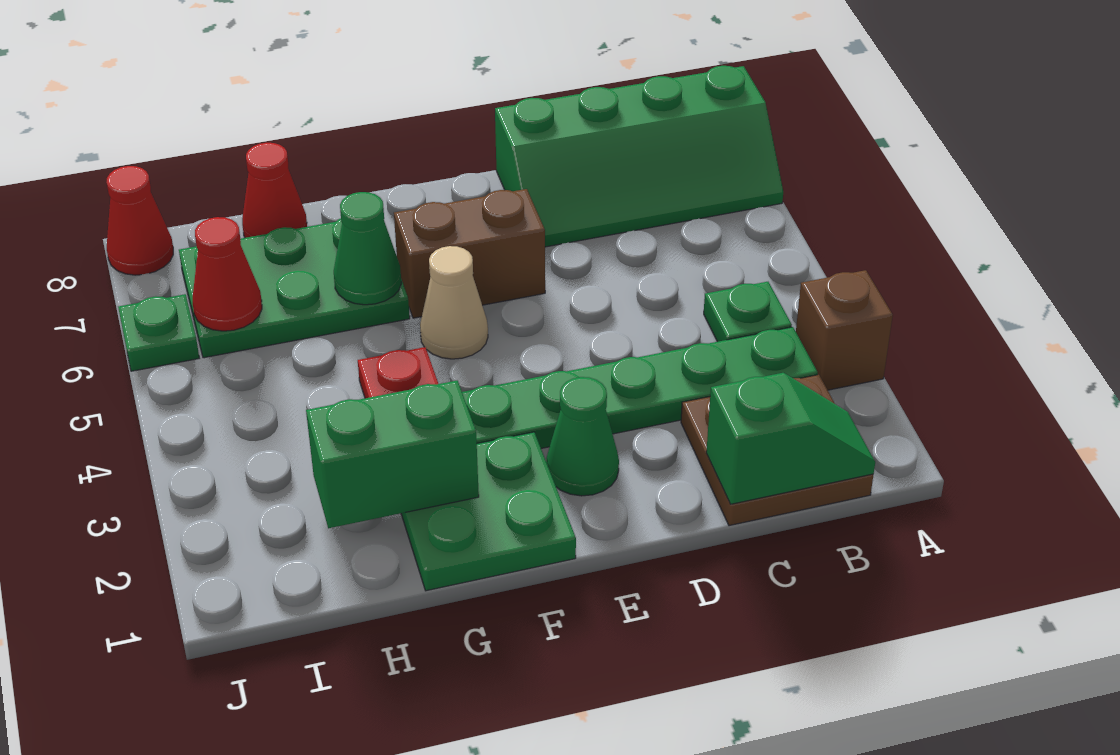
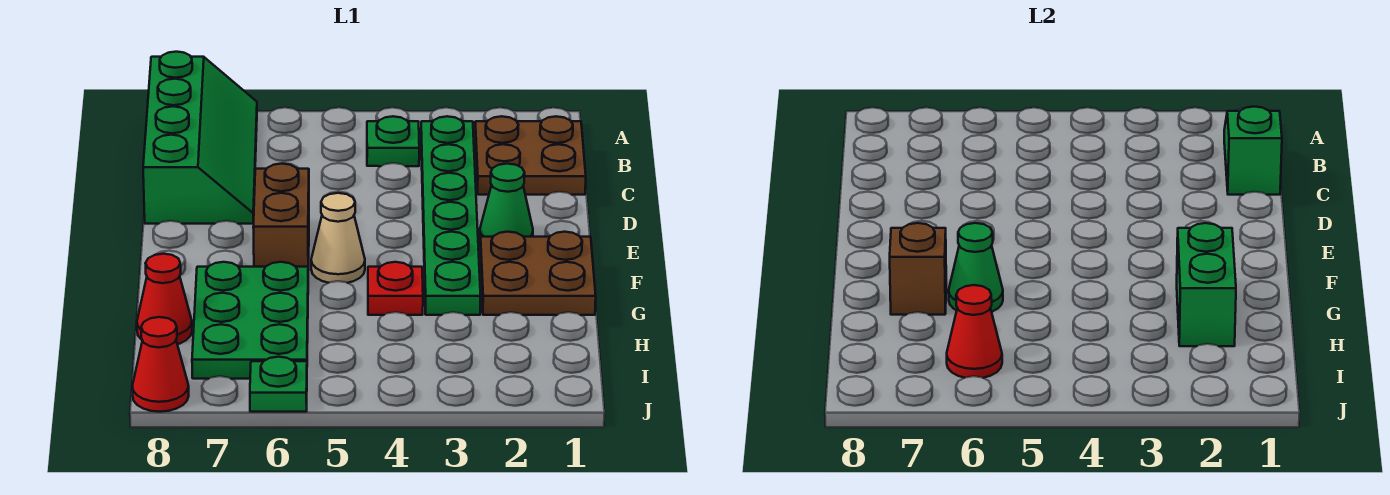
brown 1x1 brick [796,270,893,390] -> brown 1x1 brick moved to [890,223,946,315]
green 2x2 plate [401,432,576,591] -> brown 2x2 plate [480,232,596,315]

